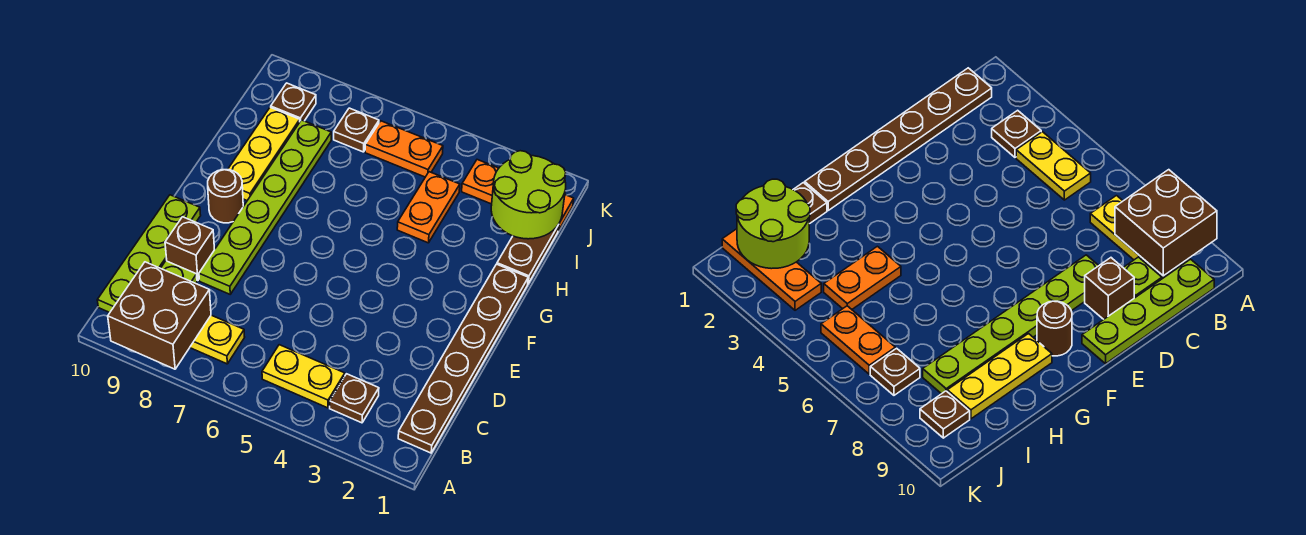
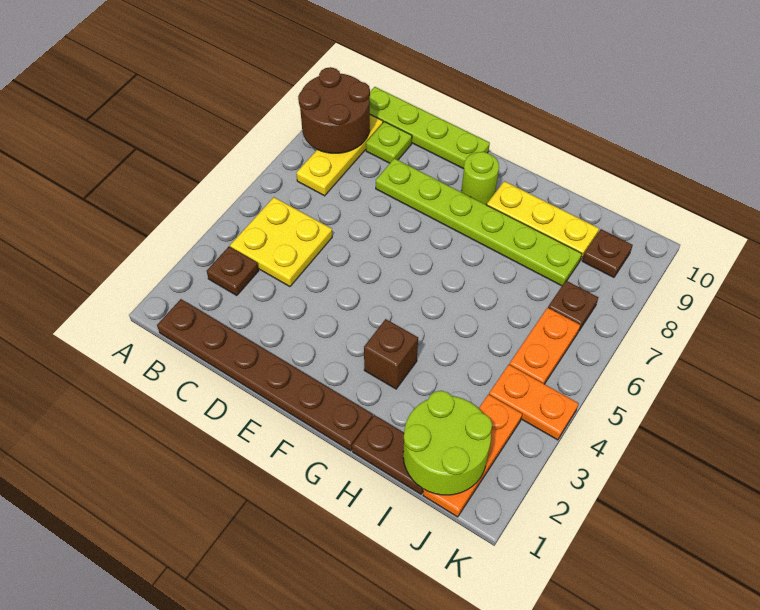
brown 2x2 brick [108,262,211,369] -> brown 2x2 round brick [298,67,370,153]
yellow 1x2 plate [262,345,345,408] -> yellow 2x2 plate [230,197,332,287]
brown 1x1 brick [165,217,215,281] -> brown 1x1 brick moved to [364,319,418,389]
brown 1x1 round brick [208,170,243,223] -> lime 1x1 round brick [461,152,499,205]
orange 1x2 plate [397,172,460,243] -> orange 1x2 plate moved to [489,365,579,440]

